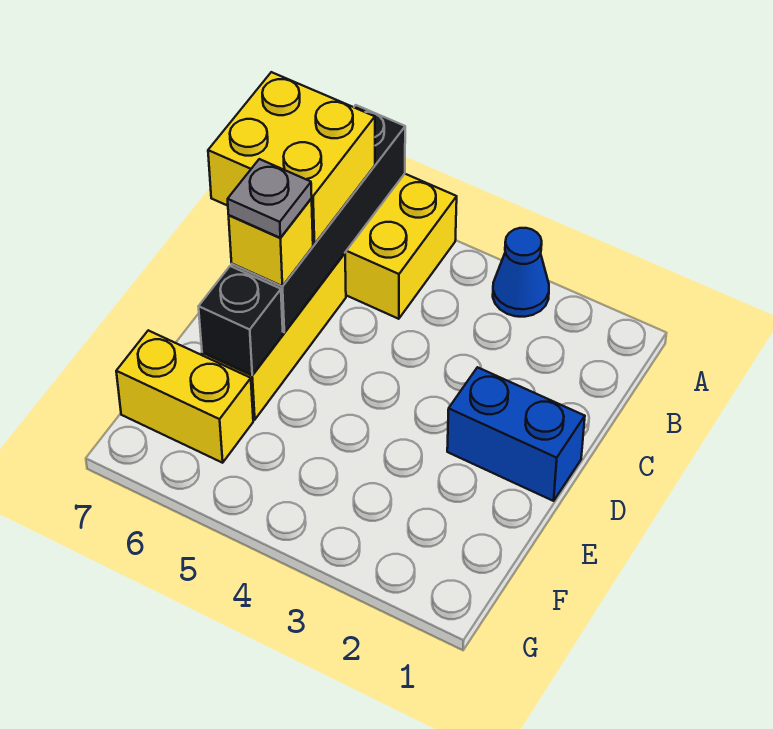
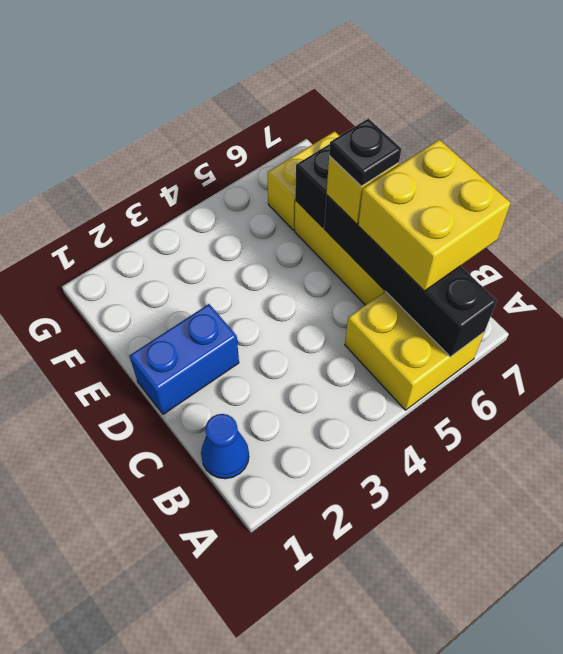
blue 1x1 cone [493,228,549,317] -> blue 1x1 cone moved to [201,414,249,479]
grey 1x1 plate [228,159,312,238] -> black 1x1 plate [329,119,401,186]

